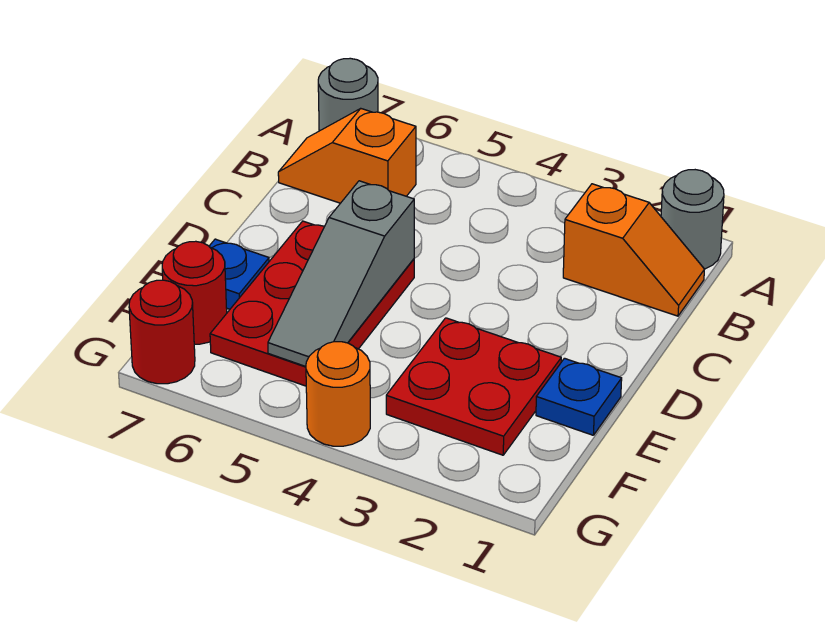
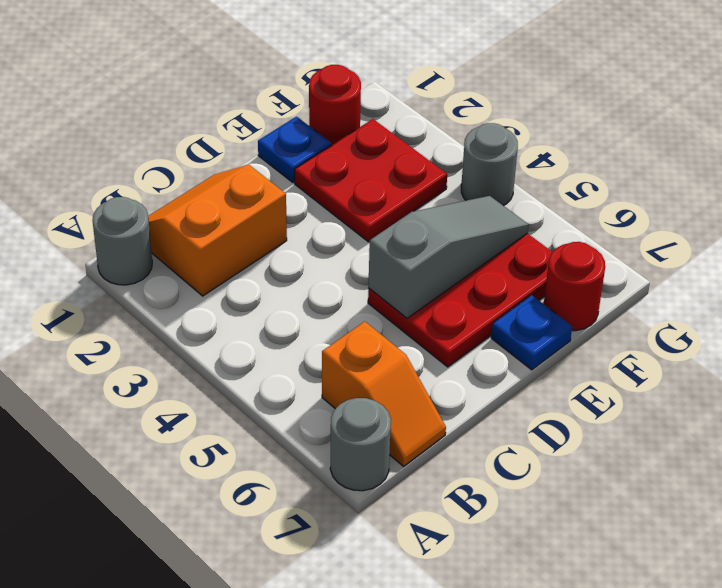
orange 1x2 slope [563,184,704,316] -> orange 2x2 slope [148,164,287,296]
orange 1x1 round brick [306,342,370,446] -> grey 1x1 round brick [461,123,518,206]
red 1x1 round brick [129,280,195,384] -> red 1x1 round brick moved to [309,65,361,145]

